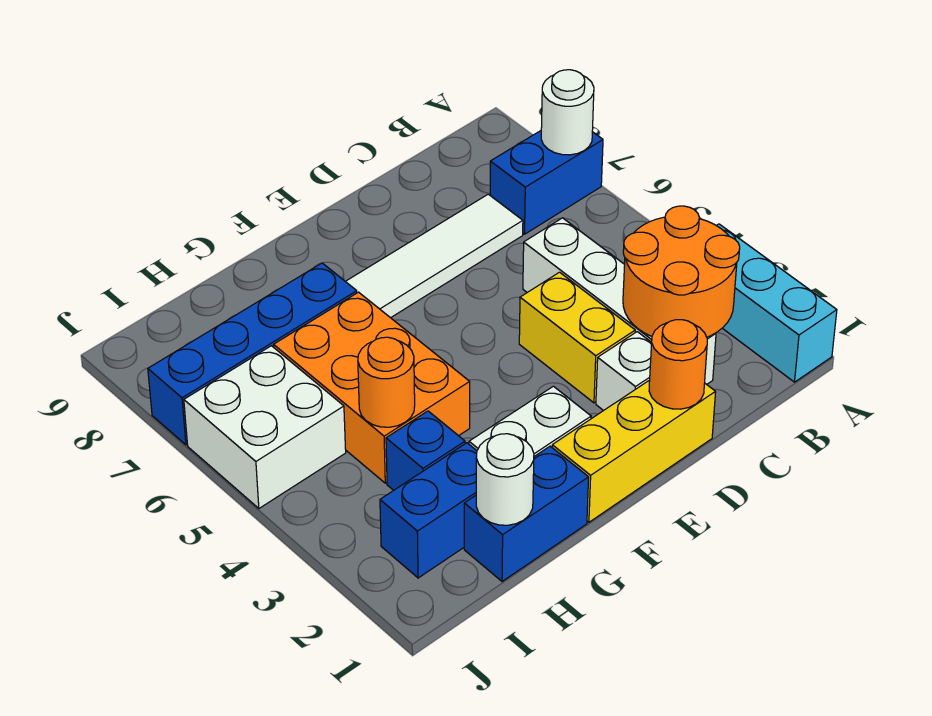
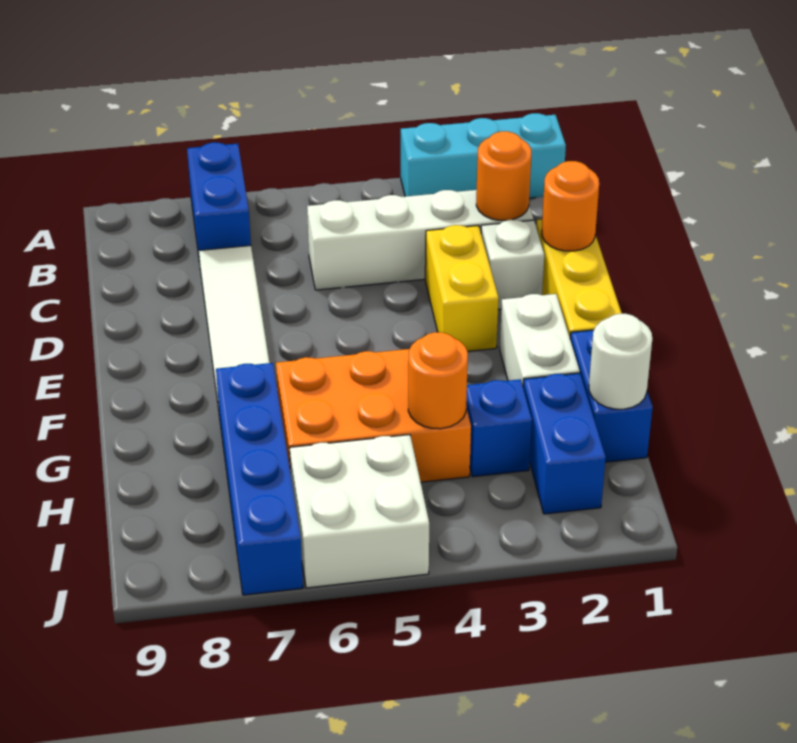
white 1x1 round brick [541,70,594,155] -> none
orange 2x2 round brick [623,206,740,337] -> orange 1x1 round brick [476,131,531,221]
yellow 1x2 brick [519,272,635,403] -> yellow 1x2 brick turned to [425,225,499,351]

